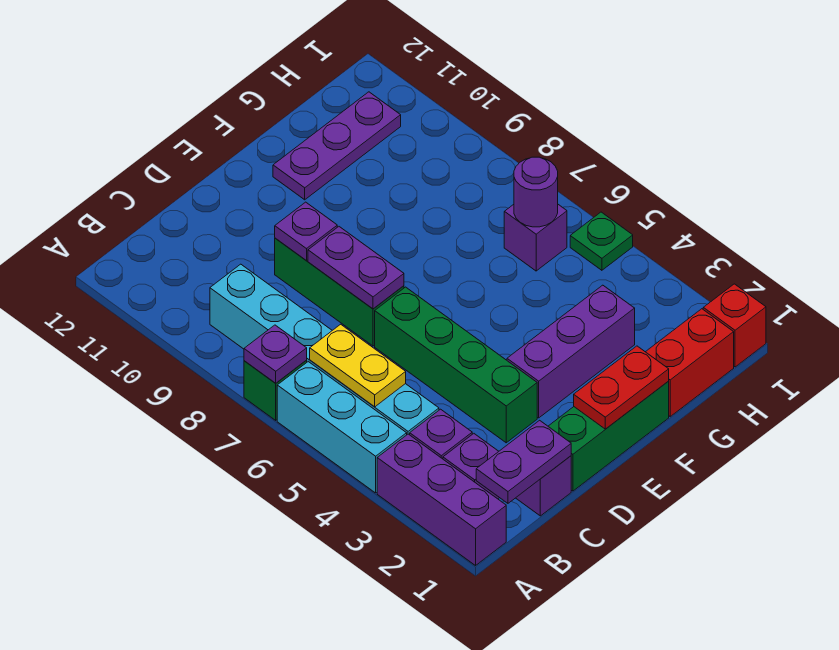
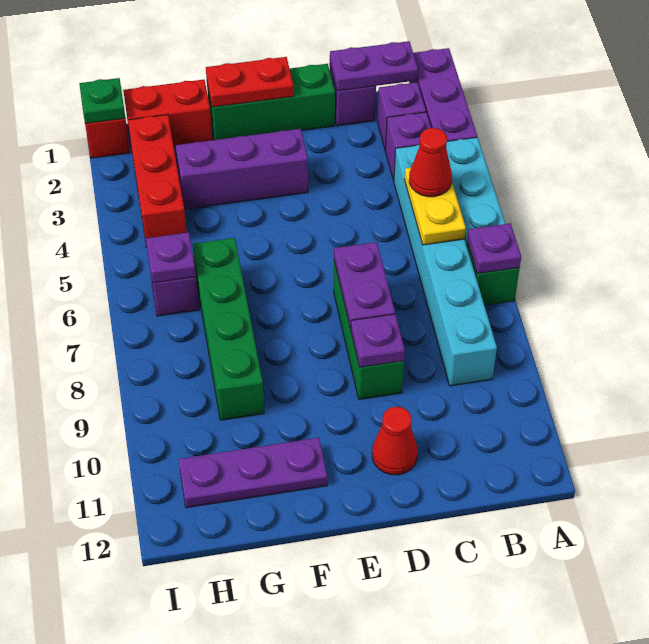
none -> red 1x1 cone [409,128,452,197]
green 1x4 brick [375,287,537,443] -> green 1x4 brick moved to [193,238,264,420]
none -> red 1x1 cone [372,407,418,475]
none -> red 1x3 brick [128,115,187,247]
purple 1x1 round brick [514,157,558,227] -> purple 1x1 plate [146,232,196,283]
green 1x1 plate [570,212,633,270] -> green 1x1 plate moved to [79,78,125,123]

